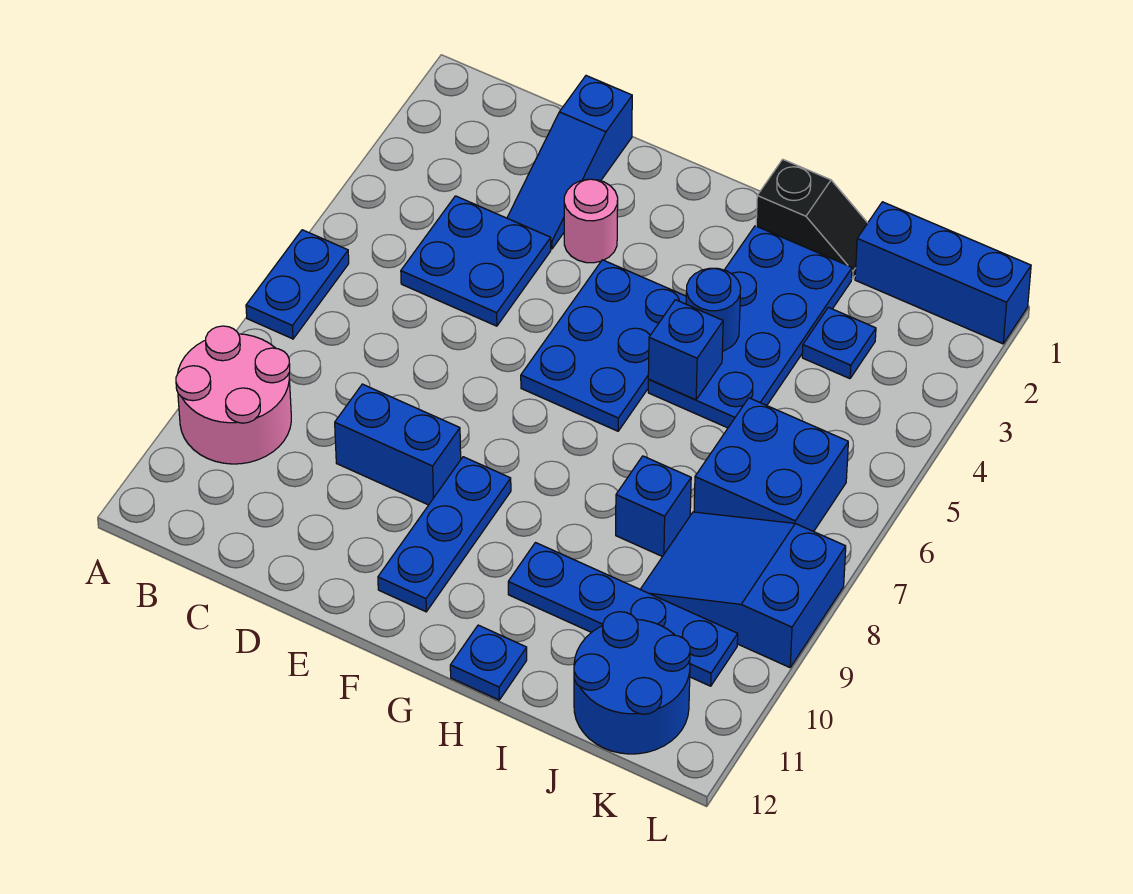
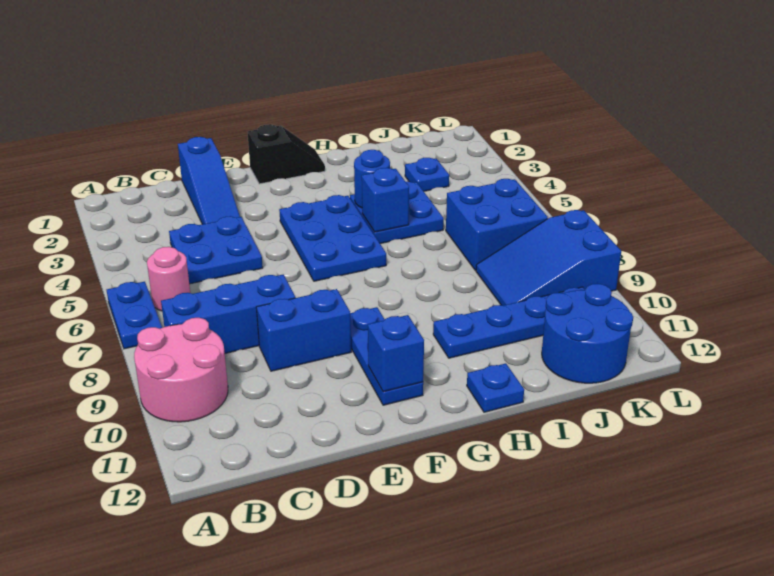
pink 1x1 round brick [564,179,618,263] -> pink 1x1 round brick moved to [147,247,190,311]
black 1x2 slope [756,159,867,279] -> black 1x2 slope moved to [248,124,325,184]
blue 2x4 plate [648,226,852,428] -> blue 2x2 plate [350,181,444,244]
blue 1x1 brick [616,456,691,557] -> blue 1x1 brick moved to [368,315,424,392]
blue 1x3 brick [855,202,1031,344] -> blue 1x3 brick moved to [161,275,295,353]

